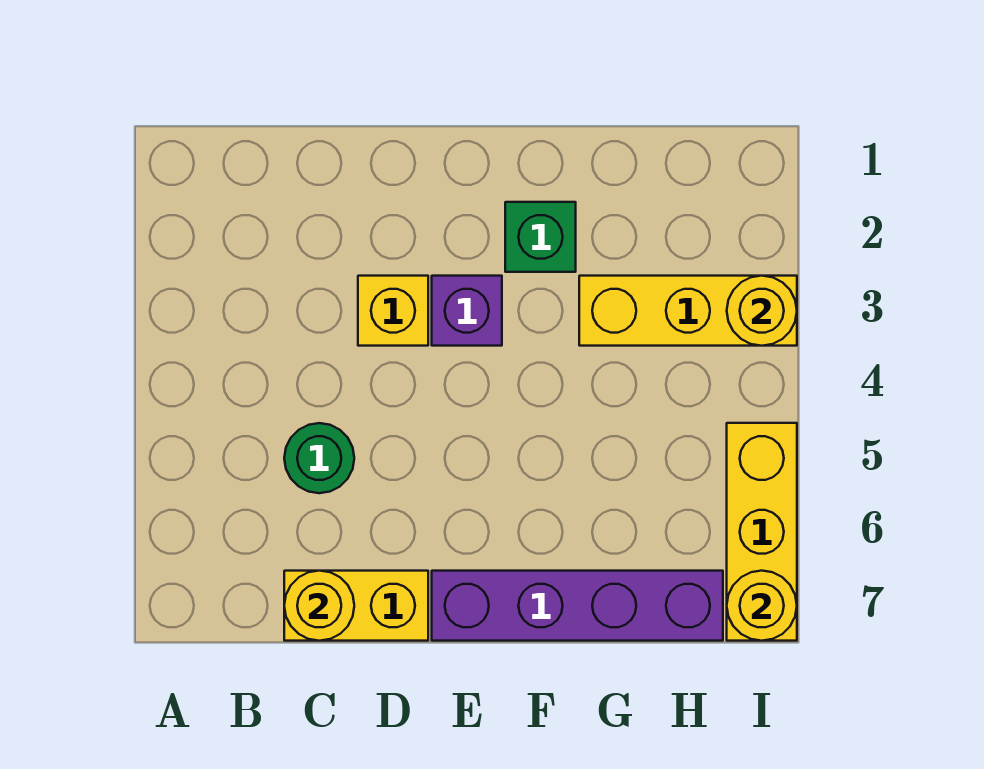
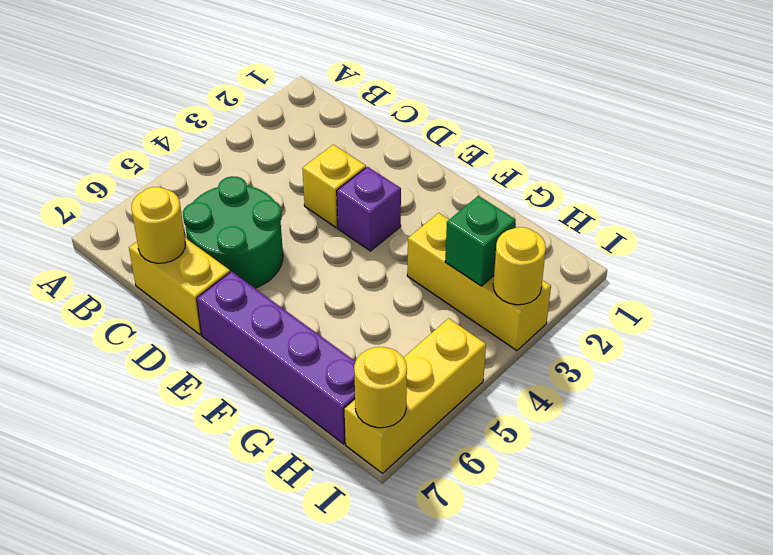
green 1x1 round brick [284,423,354,493] -> green 2x2 round brick [183,176,283,288]
green 1x1 brick [505,202,576,272] -> green 1x1 brick moved to [445,196,516,286]

